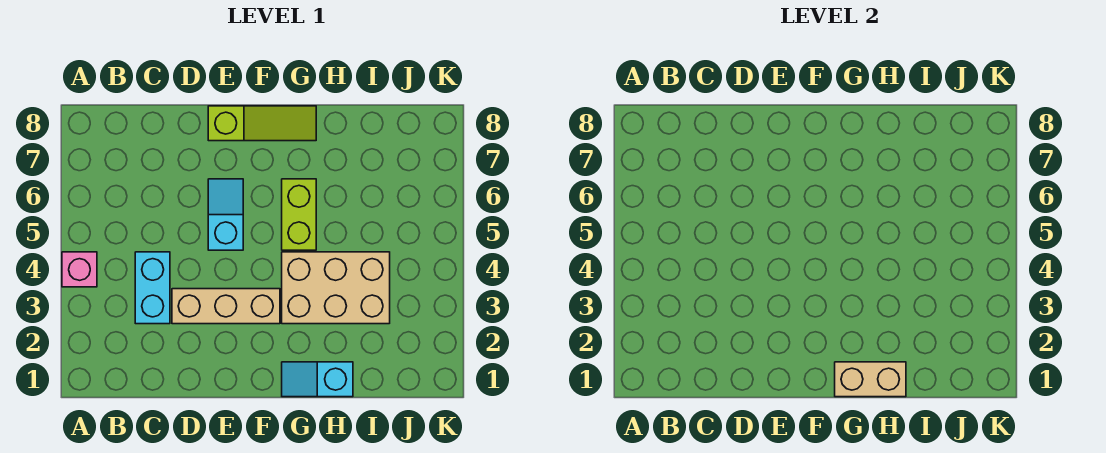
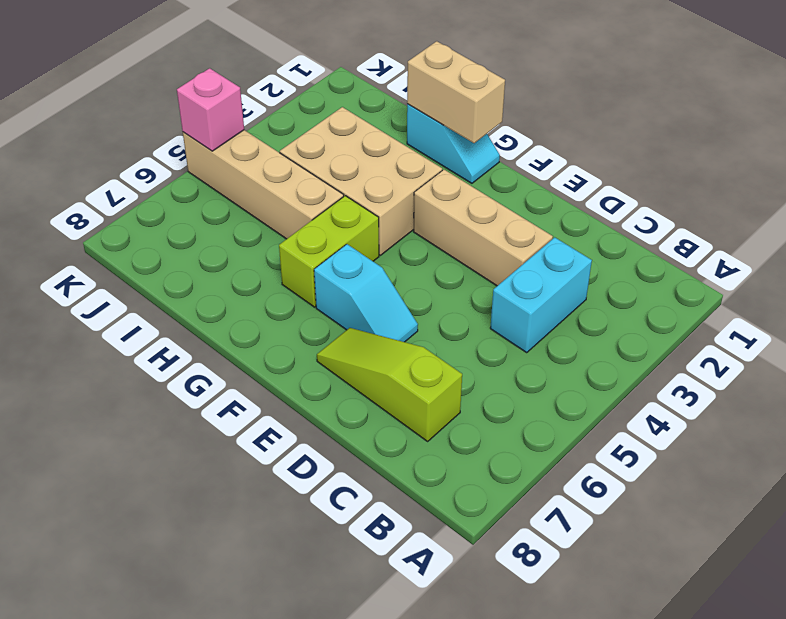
pink 1x1 brick [62,252,97,287] -> pink 1x1 brick moved to [177,68,244,151]
cyan 1x2 slope [208,179,243,250] -> cyan 1x2 slope turned to [314,244,418,342]
lime 1x3 slope [208,106,316,141] -> lime 1x3 slope moved to [317,328,462,441]
none -> tan 1x4 brick [183,130,344,239]

